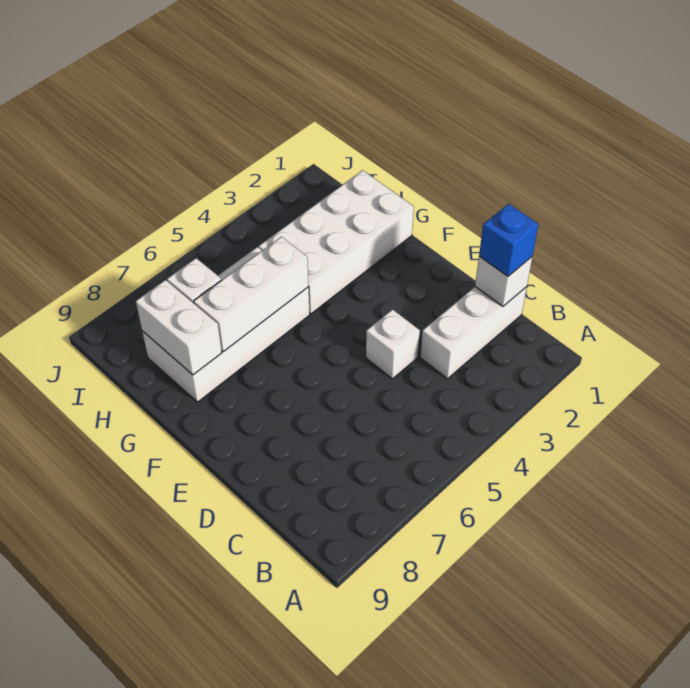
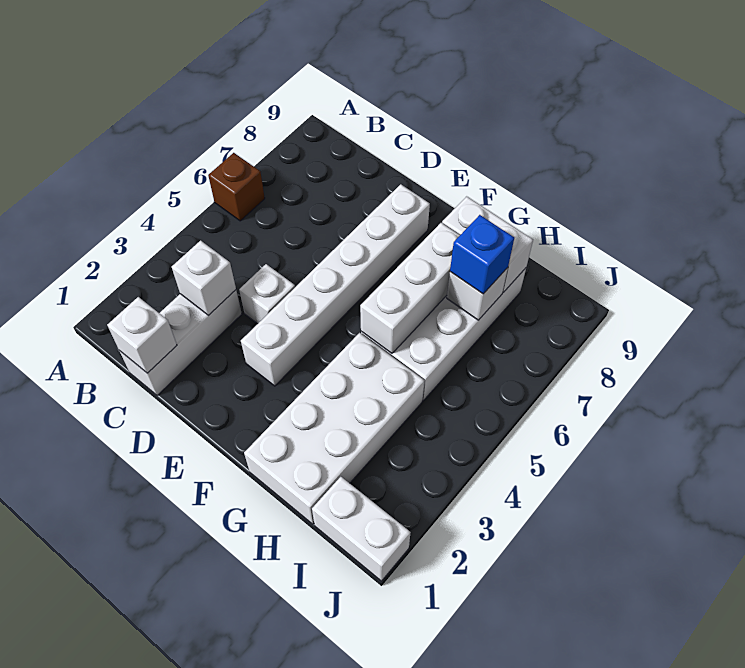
none -> brown 1x1 brick [208,153,265,221]
blue 1x1 brick [479,204,538,276] -> blue 1x1 brick moved to [450,215,514,294]
none -> white 1x1 brick [172,241,236,316]
none -> white 1x6 brick [241,184,430,386]
none -> white 1x2 brick [312,477,411,581]

